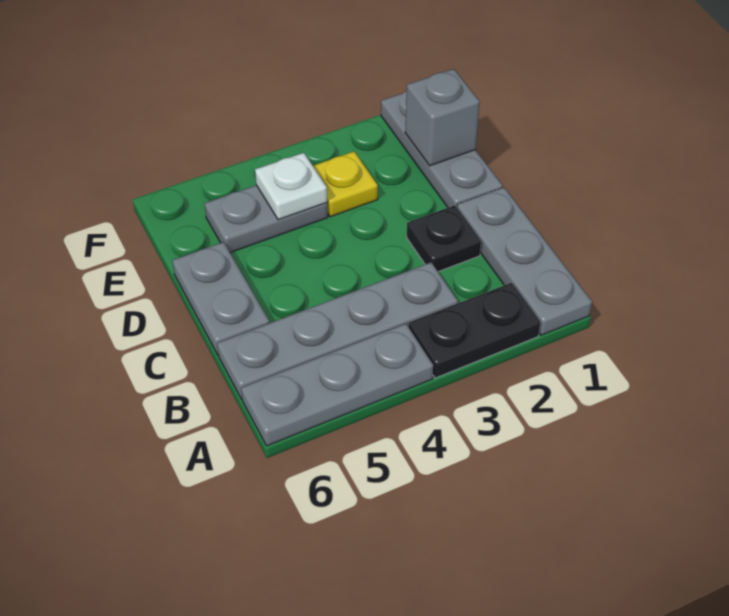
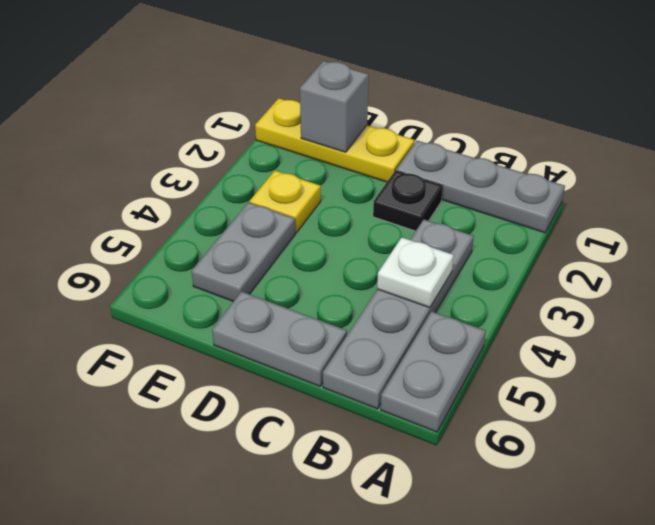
black 1x2 plate [409,283,540,378] -> none
grey 1x3 plate [241,324,433,446] -> grey 1x2 plate [381,311,486,432]
grey 1x3 plate [381,91,503,207] -> yellow 1x3 plate [255,98,415,182]
white 1x1 plate [255,153,327,220] -> white 1x1 plate moved to [377,237,454,308]

